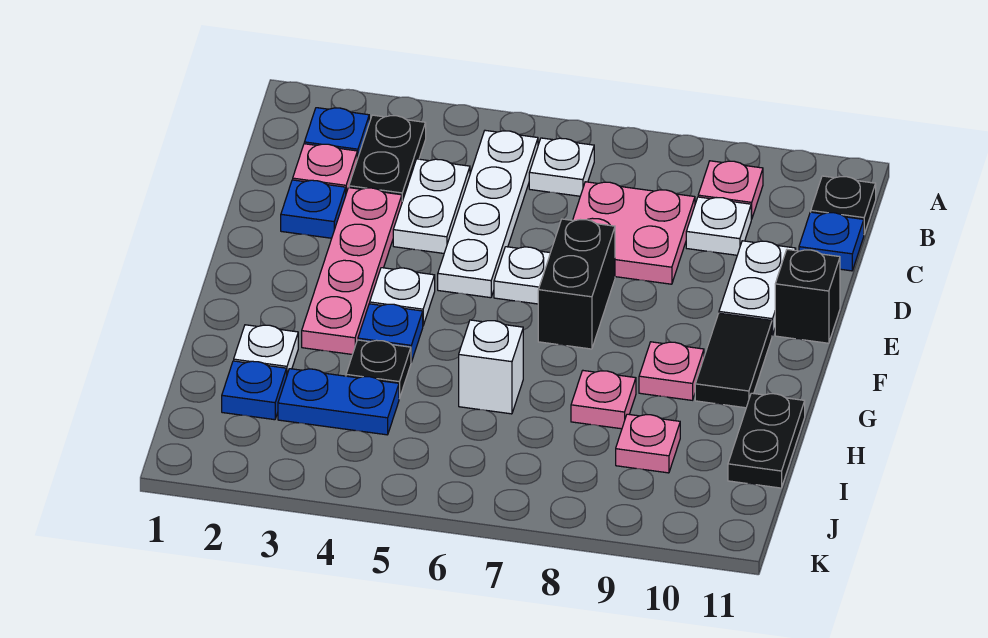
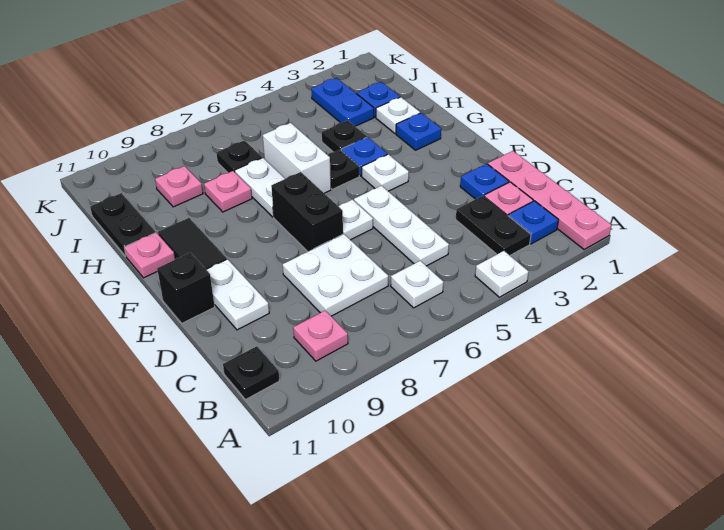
white 1x4 plate [438,130,538,298] -> white 1x3 plate [354,186,449,266]
white 1x2 plate [393,159,470,253] -> white 1x2 plate moved to [235,158,285,217]
pink 2x2 plate [573,182,695,284] -> white 2x2 plate [283,234,388,316]
white 1x1 plate [686,197,751,255] -> white 1x1 plate moved to [475,251,529,297]
blue 1x1 plate [799,212,864,271] -> blue 1x1 plate moved to [396,113,441,150]
pink 1x4 plate [302,188,402,354] -> pink 1x4 plate moved to [488,151,612,250]
none -> black 1x1 plate [328,150,359,189]
pink 1x1 plate [639,342,704,400] -> pink 1x1 plate moved to [124,233,175,278]
white 1x1 brick [459,320,523,414] -> white 1x2 brick [263,123,331,193]
blue 1x2 plate [278,369,399,435] -> blue 1x2 plate turned to [311,78,374,126]
none -> black 1x1 plate [217,140,262,173]

